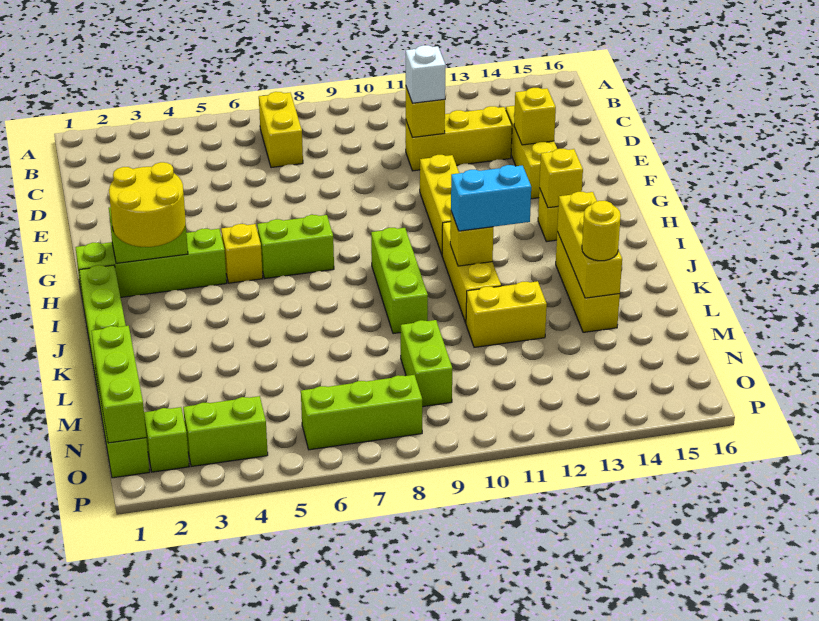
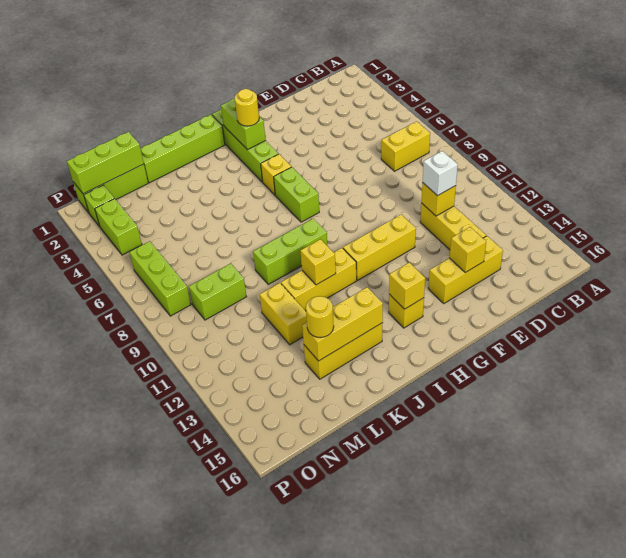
yellow 2x2 round brick [109,162,186,247] -> yellow 1x1 round brick [235,89,259,126]
cyan 1x2 brick [451,165,531,231] -> none

